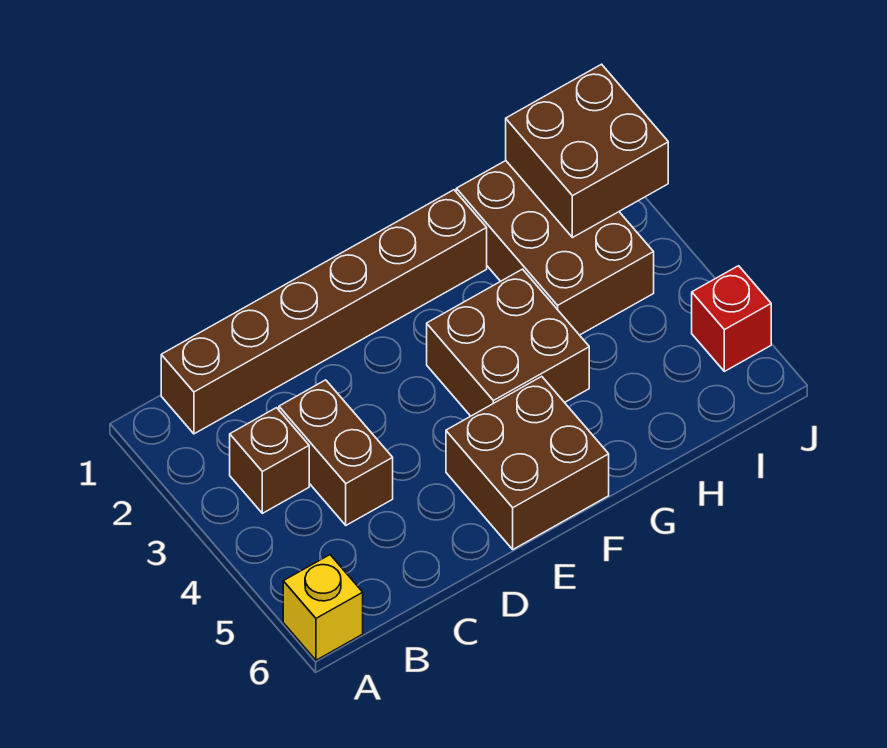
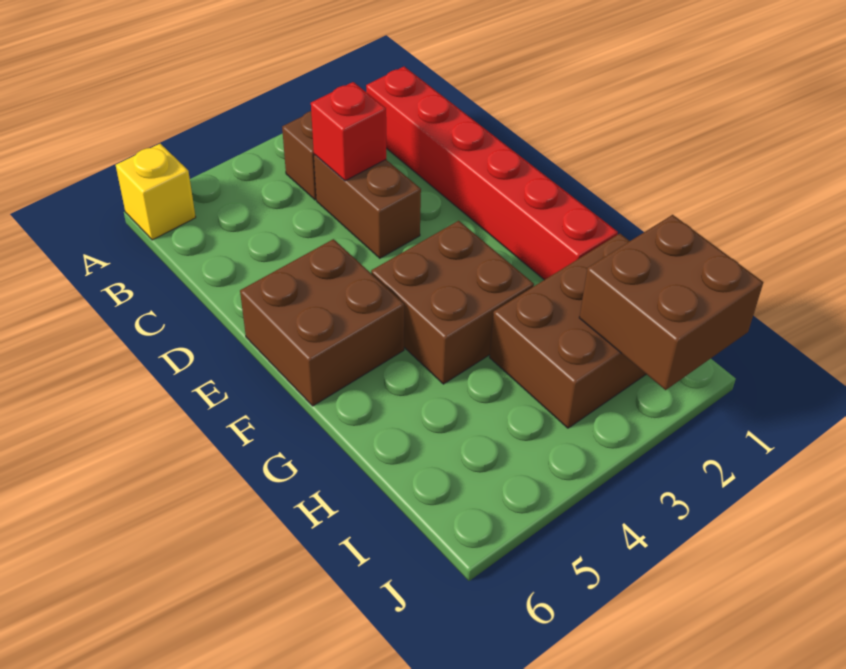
brown 1x6 brick [161,190,487,434] -> red 1x6 brick [366,67,618,280]
brown 1x2 brick [279,380,393,525] -> brown 1x2 brick turned to [314,154,421,258]
red 1x1 brick [692,266,771,371] -> red 1x1 brick moved to [311,82,386,181]

